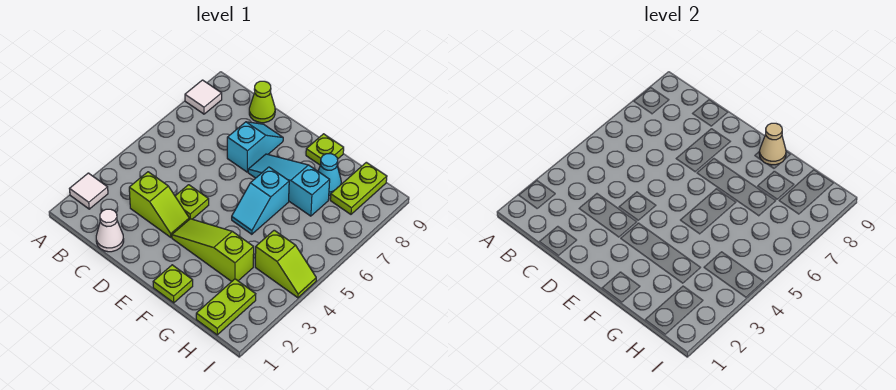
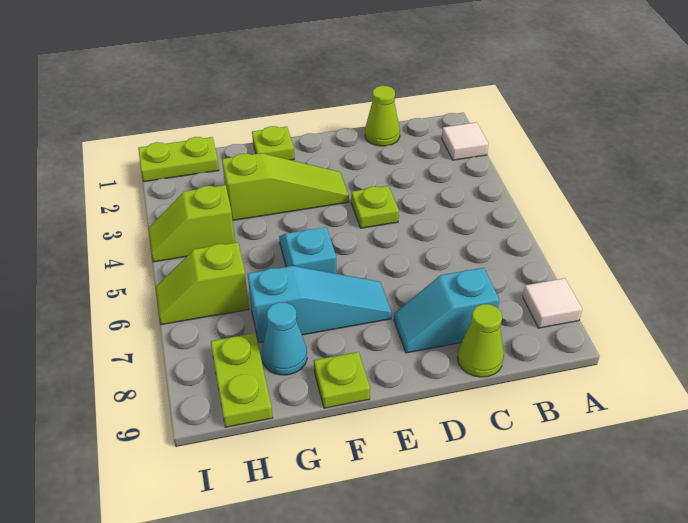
white 1x1 cone [96,209,124,252] -> lime 1x1 cone [365,86,400,146]
lime 1x2 slope [129,172,189,237] -> lime 1x2 slope moved to [156,242,249,325]
cyan 1x2 slope [227,122,283,172] -> cyan 1x2 slope turned to [394,268,499,353]
tan 1x1 cone [759,123,786,165] -> none
lime 1x2 plate [196,279,256,335] -> lime 1x2 plate turned to [138,137,219,182]

